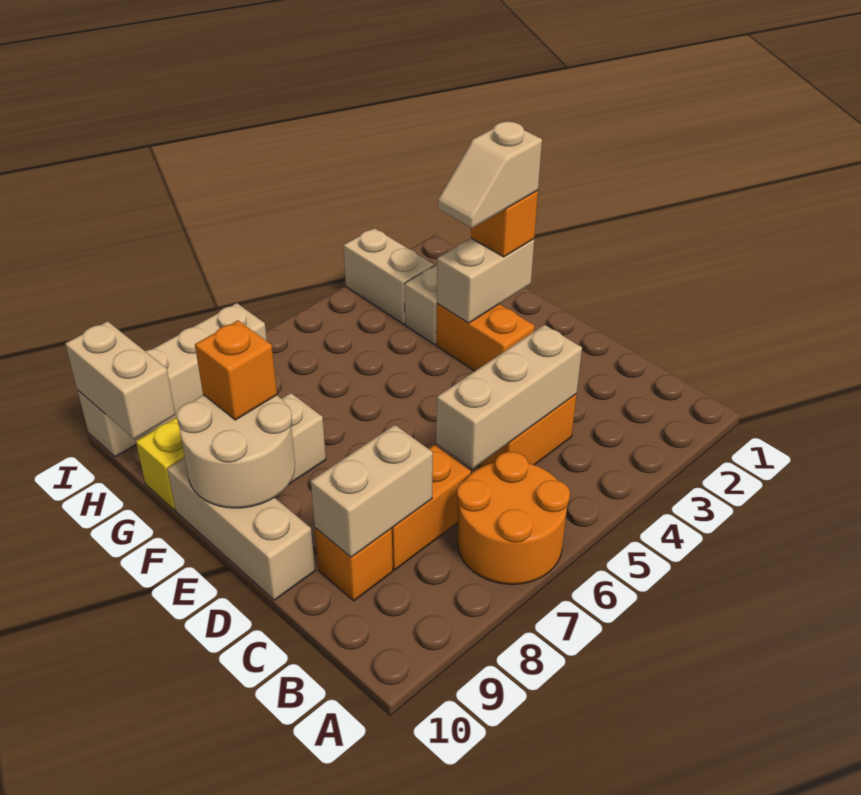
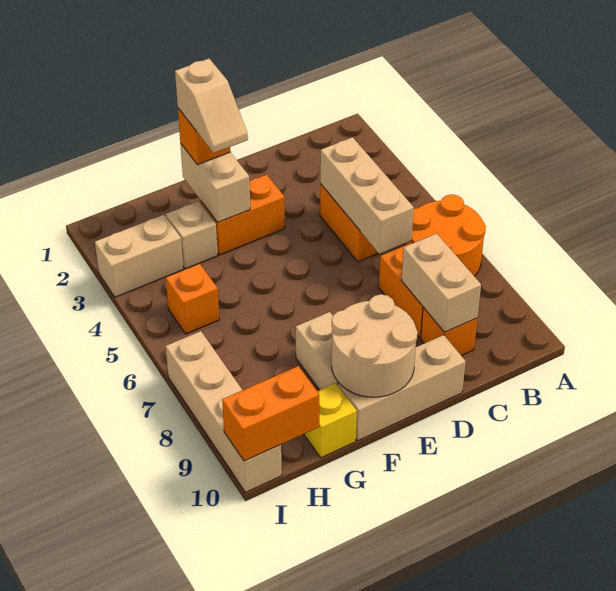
orange 1x1 brick [195,320,277,420] -> orange 1x1 brick moved to [166,264,219,334]
tan 1x2 brick [65,321,176,439] -> orange 1x2 brick [222,366,319,461]

